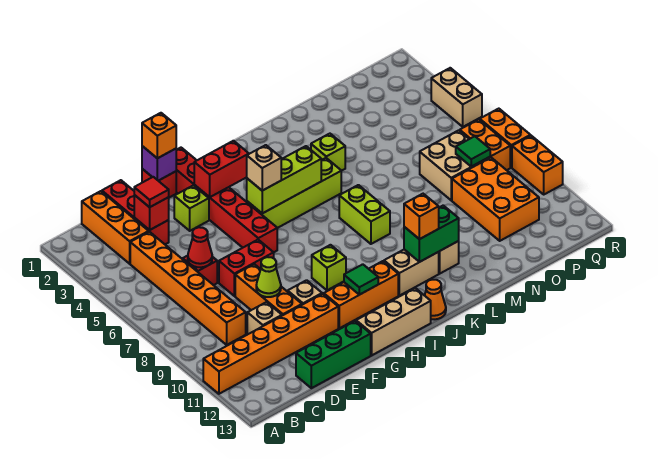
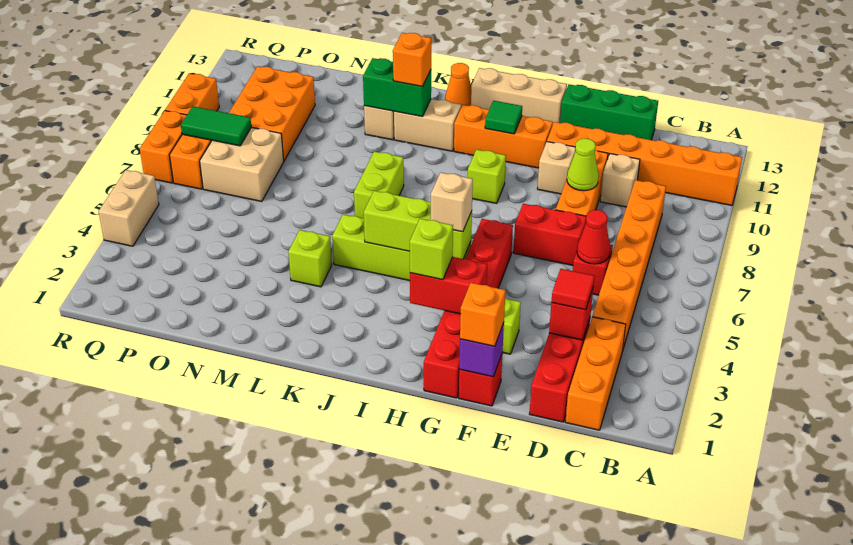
none -> lime 1x1 brick [409,219,453,280]
green 1x1 tile [456,136,490,167] -> green 1x2 tile [181,106,251,146]

